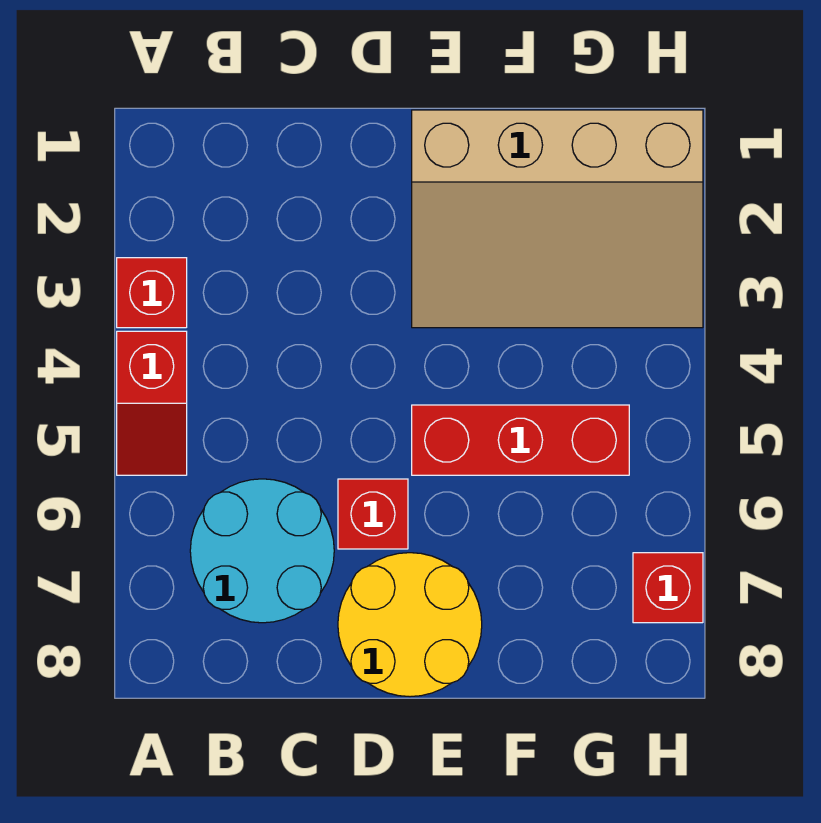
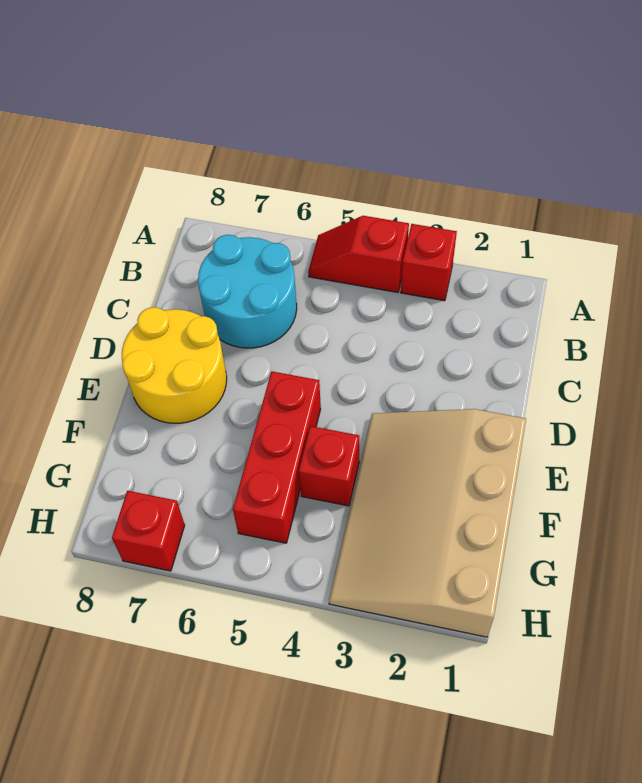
red 1x1 brick [338,479,408,549] -> red 1x1 brick moved to [299,426,359,506]

